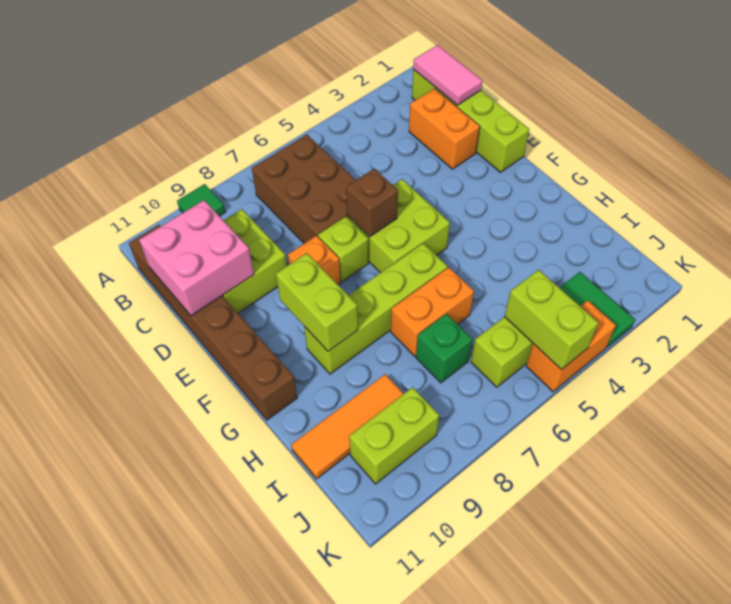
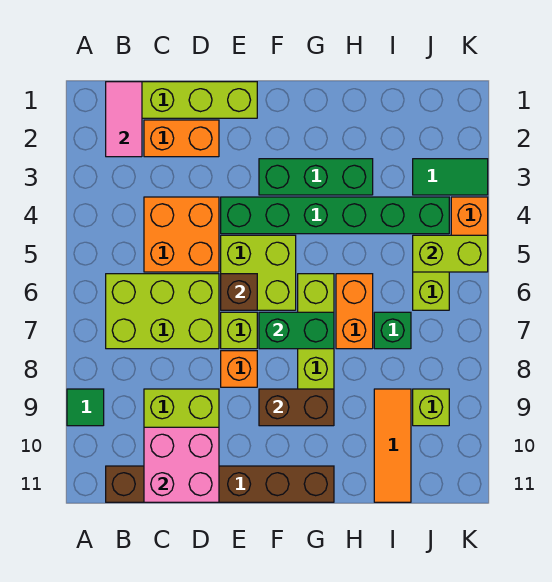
pink 1x2 tile [413,45,482,105] -> pink 1x2 tile turned to [106,82,142,157]
brown 2x3 brick [252,134,356,243] -> lime 2x3 brick [106,274,219,349]
none -> orange 2x2 brick [144,197,219,272]
none -> green 1x6 brick [221,197,449,234]
none -> green 1x3 brick [259,159,373,195]
none -> green 1x2 brick [259,312,334,349]
lime 1x2 brick [276,253,358,351] -> brown 1x2 brick [259,389,334,426]
lime 1x2 brick [349,387,439,484] -> lime 1x1 brick [413,389,449,426]

